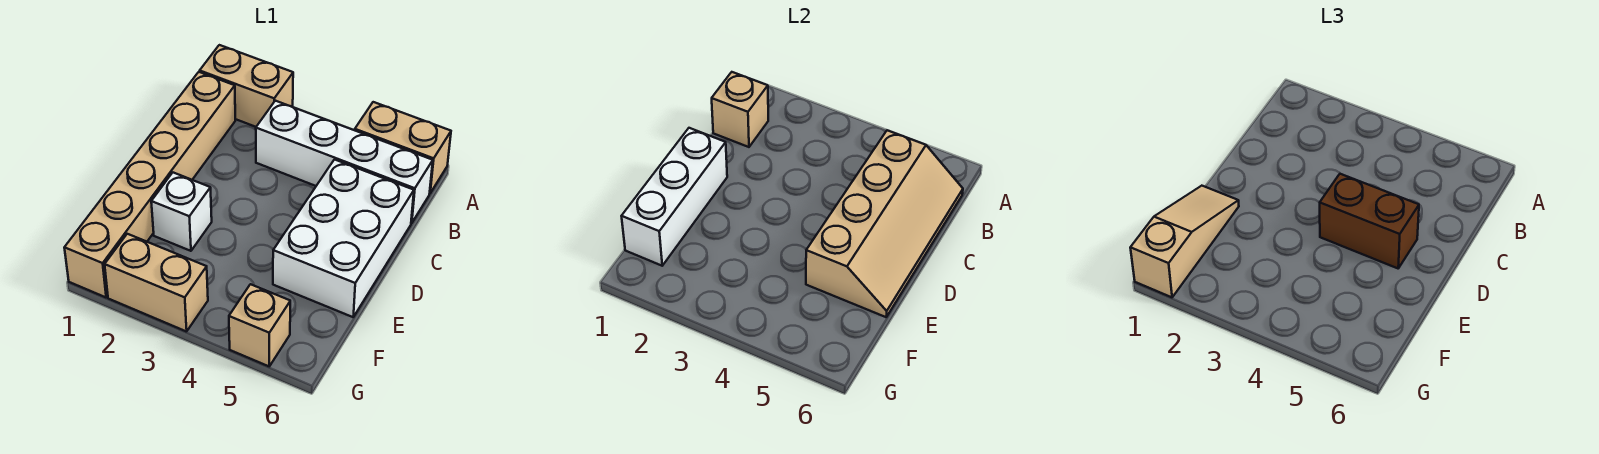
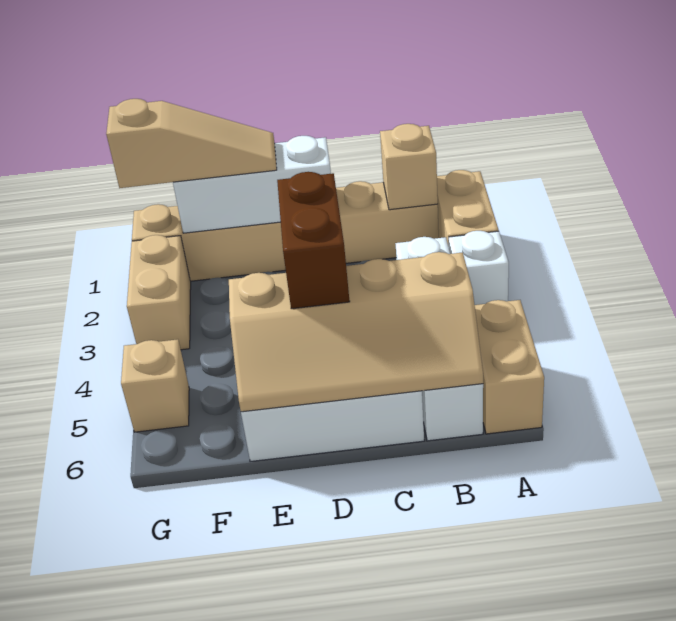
white 1x1 brick [151,173,212,251] -> white 1x1 brick moved to [449,231,509,305]

